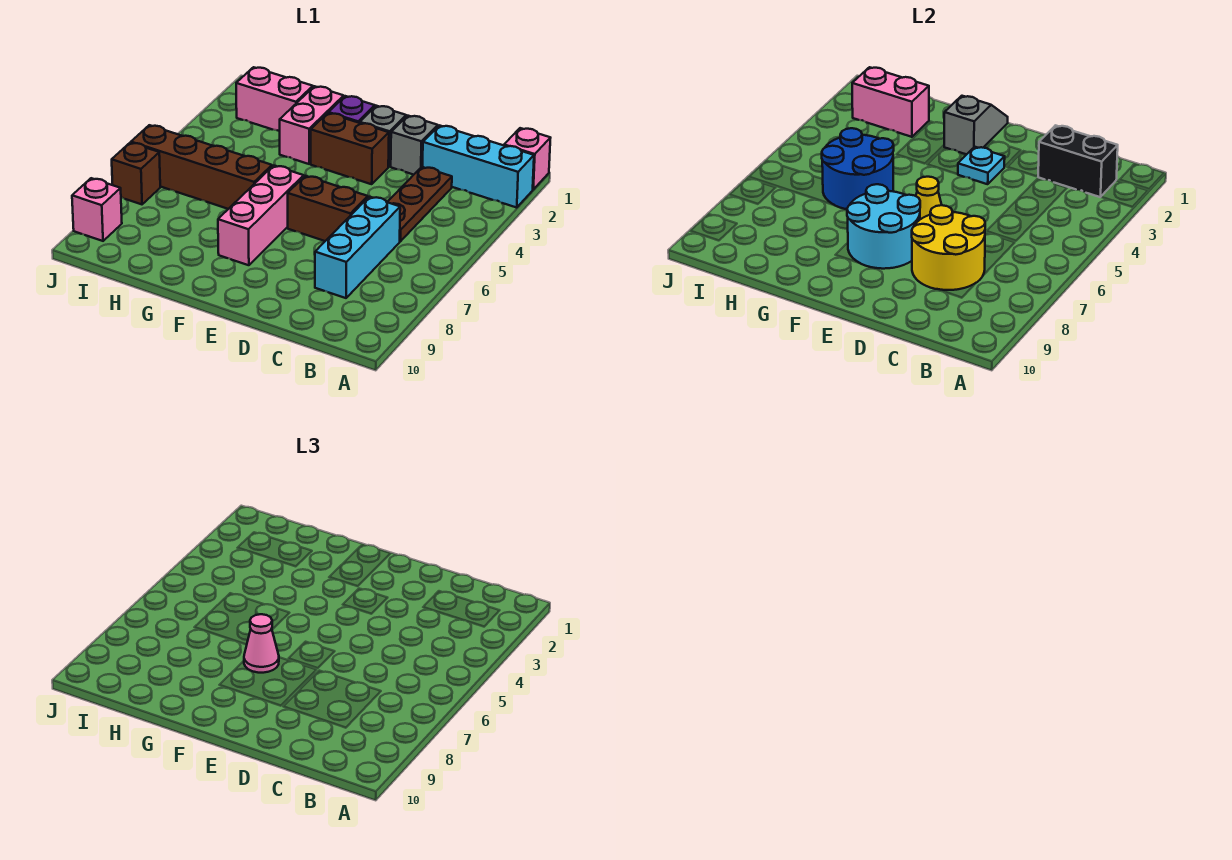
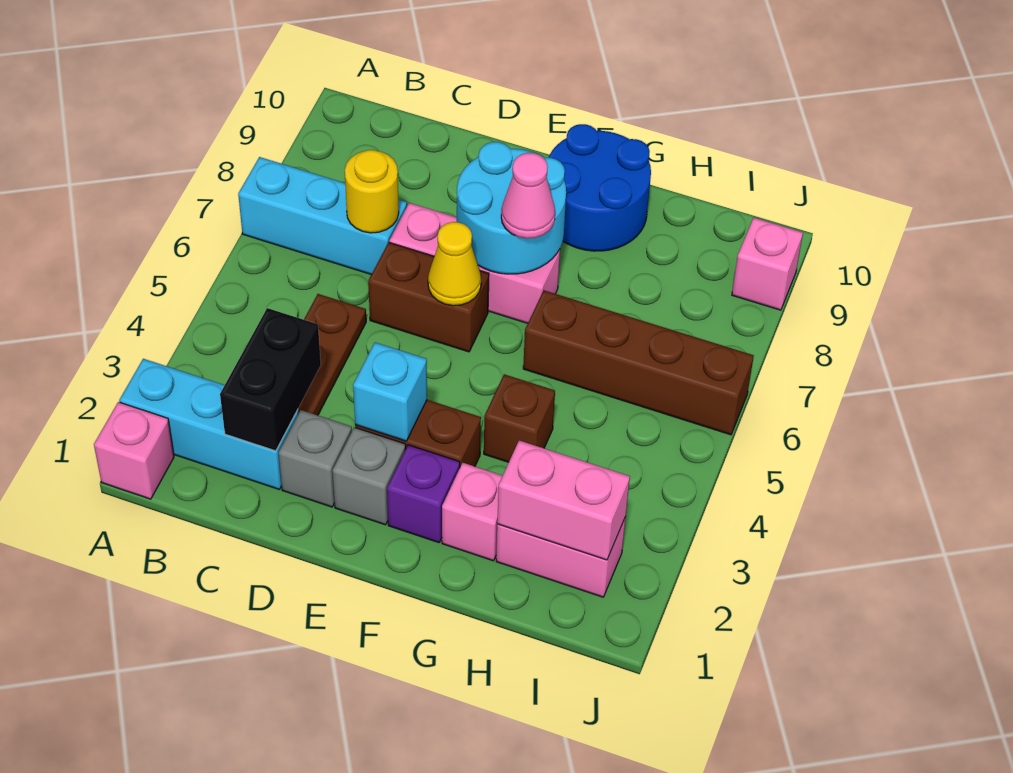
black 1x2 brick [1038,125,1118,197] -> black 1x2 brick turned to [220,308,321,451]
cyan 1x3 brick [315,197,400,298] -> cyan 1x3 brick turned to [238,157,407,274]
yellow 2x2 round brick [912,205,985,290] -> yellow 1x1 round brick [345,150,399,233]
cyan 1x1 plate [958,147,1005,184] -> cyan 1x1 brick [353,342,427,441]
grey 1x2 slope [944,96,1008,154] -> none
pink 1x3 brick [218,166,304,265] -> pink 1x3 brick turned to [389,203,560,323]
pink 1x2 brick [280,86,344,164] -> pink 1x1 brick [442,463,502,561]
blue 2x2 round brick [822,128,894,209] -> blue 2x2 round brick moved to [548,124,651,251]
brown 1x1 brick [112,143,160,204] -> brown 1x1 brick moved to [484,374,555,462]

